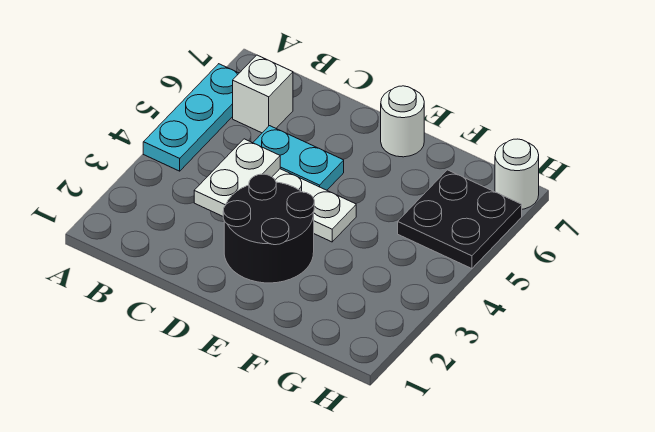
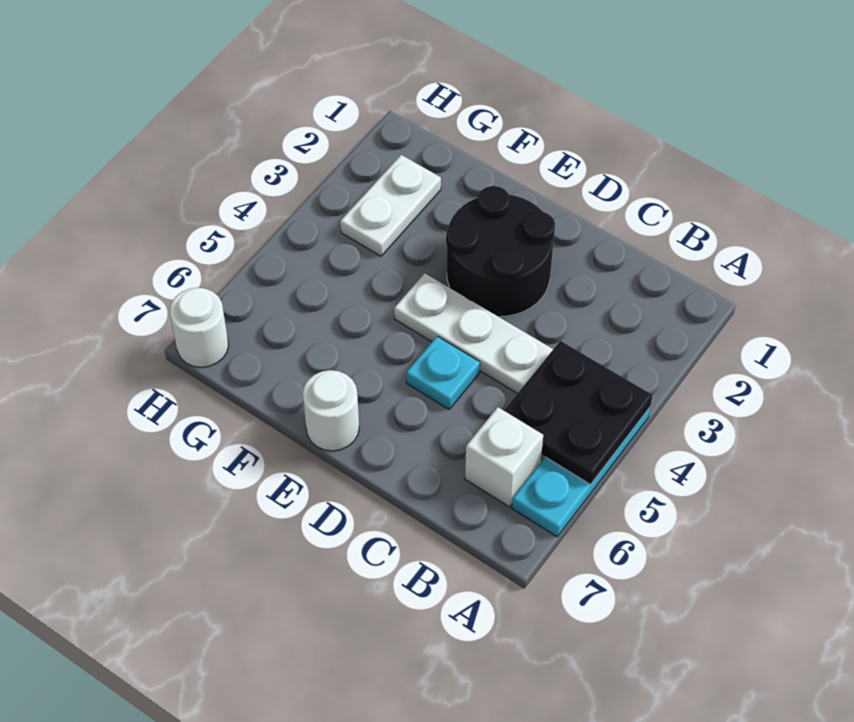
white 1x2 plate [194,139,280,216] -> white 1x2 plate moved to [340,155,441,256]
cyan 1x2 plate [253,126,344,190] -> cyan 1x1 plate [406,336,480,409]
black 2x2 plate [398,170,522,269] -> black 2x2 plate moved to [504,341,653,484]

